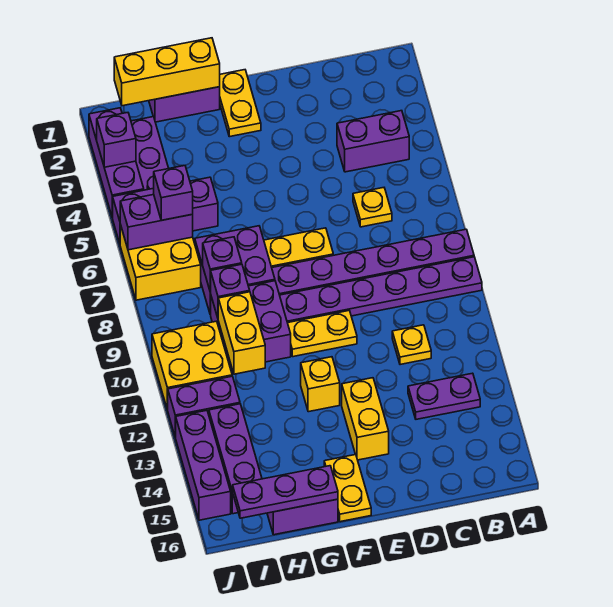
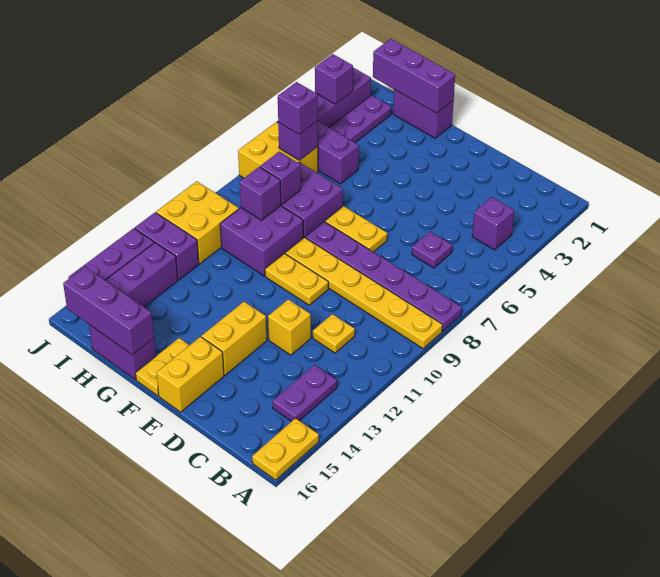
purple 1x6 plate [280,257,482,323] -> yellow 1x6 plate [285,237,442,349]
purple 1x2 brick [337,111,409,172] -> purple 1x1 brick [472,197,514,250]
purple 1x2 plate [408,373,480,419] -> purple 1x2 plate turned to [273,365,337,422]
yellow 1x1 plate [353,188,392,227] -> purple 1x1 plate [412,232,452,268]
yellow 1x2 plate [220,70,261,137] -> yellow 1x2 plate moved to [252,418,319,480]
yellow 1x1 brick [301,357,340,412] -> yellow 1x1 brick moved to [268,299,311,355]
yellow 1x3 brick [114,38,220,106] -> purple 1x3 brick [373,39,455,113]
purple 1x3 plate [233,466,338,518] -> purple 1x3 brick [63,267,154,355]
yellow 1x2 brick [218,292,265,374] -> yellow 1x2 brick moved to [156,337,224,412]
purple 1x2 brick [120,195,193,250] -> purple 1x1 brick [278,121,318,160]

